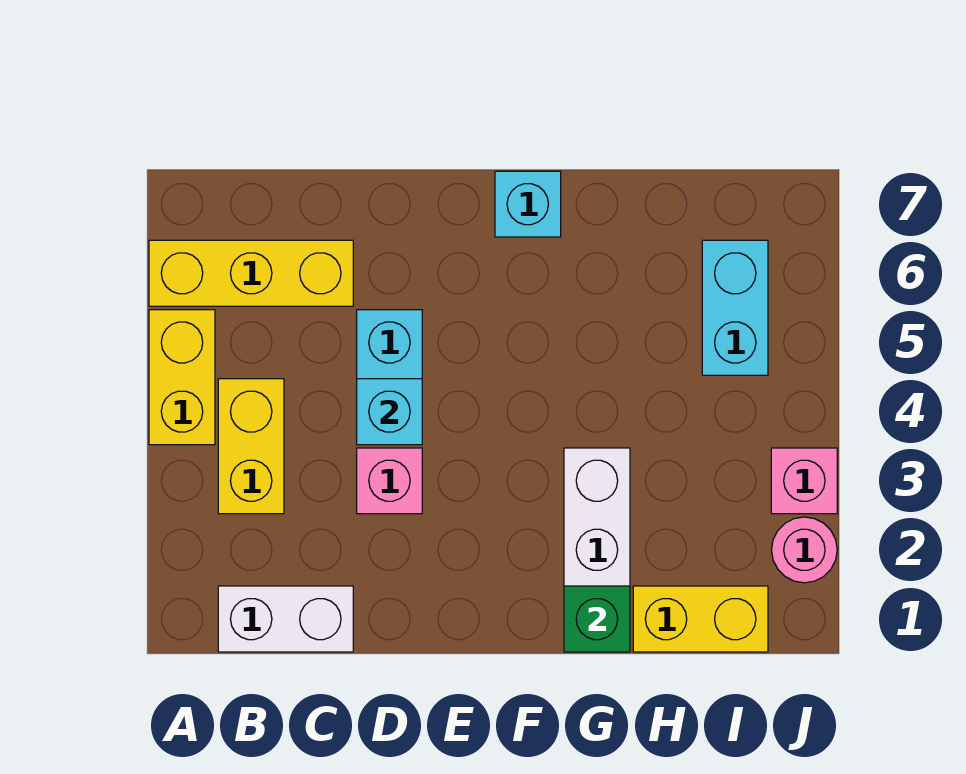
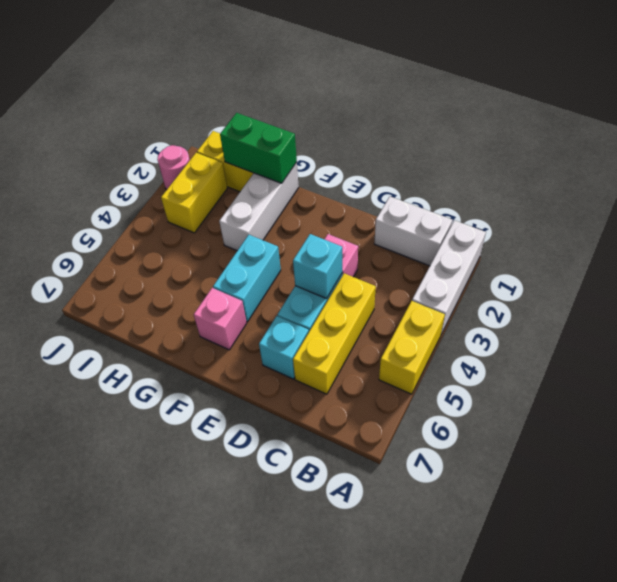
none -> white 1x3 brick [412,220,486,334]
yellow 1x3 brick [149,240,353,306] -> yellow 1x3 brick turned to [293,273,376,394]
yellow 1x2 brick [218,379,284,514] -> yellow 1x2 brick moved to [161,153,227,233]
cyan 1x1 brick [495,171,561,237] -> cyan 1x1 brick moved to [259,316,309,379]
green 1x1 brick [564,586,630,652] -> green 1x2 brick [220,113,297,183]
cyan 1x2 brick [702,240,768,375] -> cyan 1x2 brick moved to [213,235,281,322]
pink 1x1 brick [771,448,837,514] -> pink 1x1 brick moved to [194,288,247,350]

